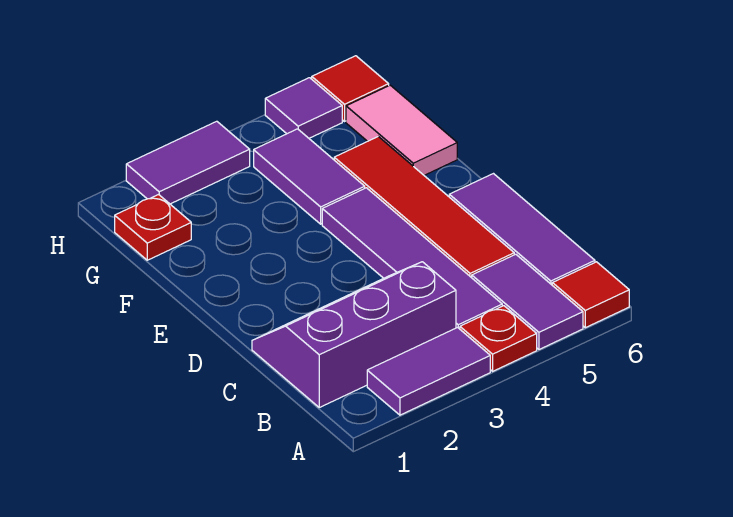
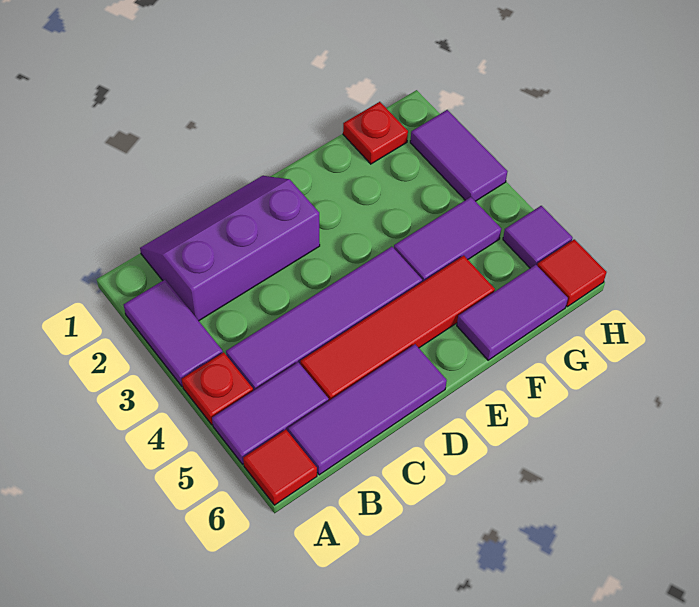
purple 2x3 slope [252,262,456,407] -> purple 2x3 slope turned to [140,176,320,321]
pink 1x2 tile [346,85,457,175] -> purple 1x2 tile [457,265,568,360]

